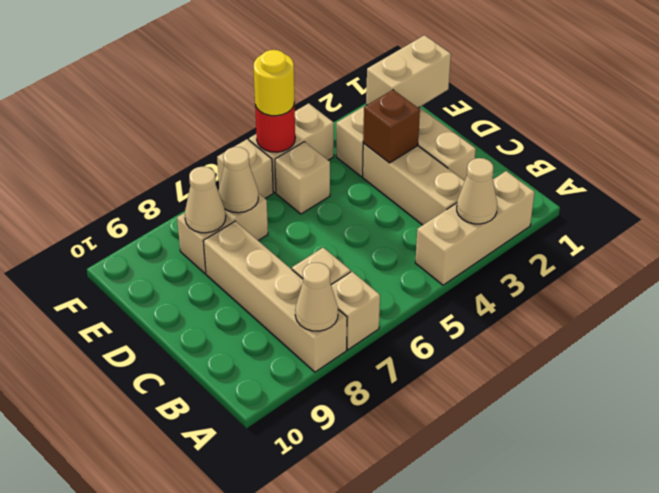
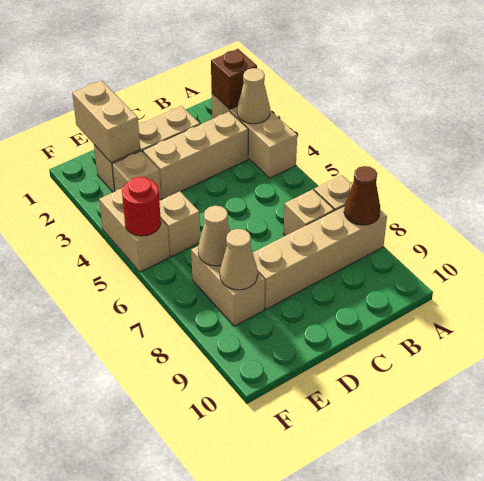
tan 1x1 cone [295,263,338,331] -> brown 1x1 cone [344,166,380,225]
brown 1x1 brick [363,90,420,163] -> brown 1x1 brick moved to [211,49,257,109]
yellow 1x1 round brick [254,50,294,116] -> none
tan 1x1 brick [217,139,273,198] -> none

